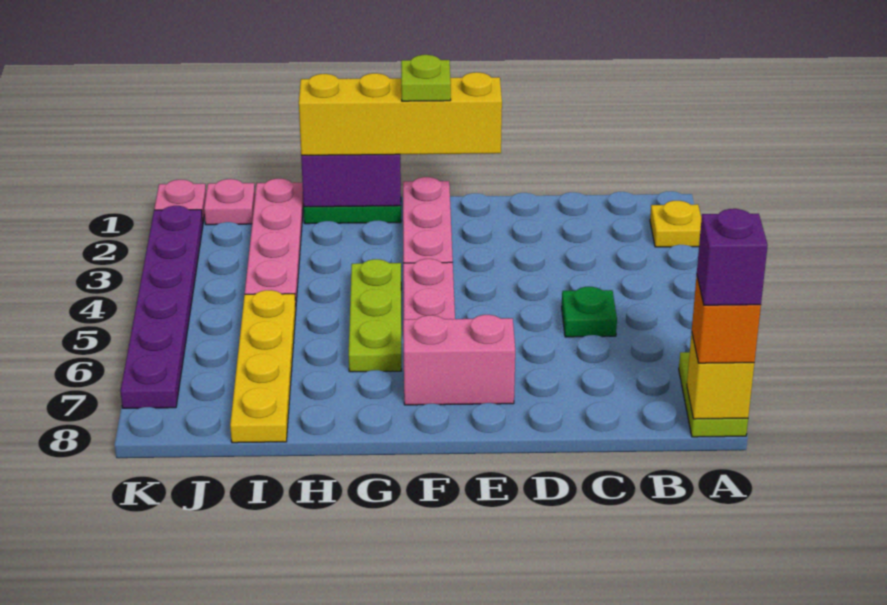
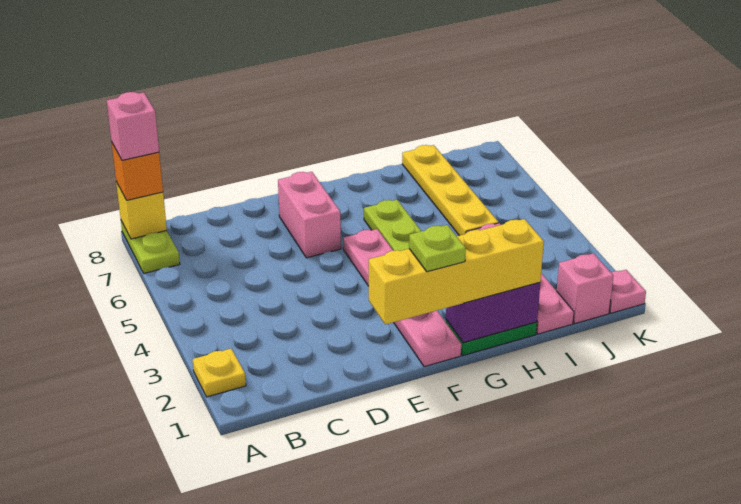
purple 1x1 brick [697,209,768,305] -> pink 1x1 brick [107,92,159,160]
green 1x1 plate [562,287,617,337] -> none
pink 1x2 brick [403,315,515,405] -> pink 1x2 brick turned to [278,172,341,258]
pink 1x1 plate [204,179,255,225] -> pink 1x1 brick [556,253,613,324]
purple 1x6 plate [120,206,203,408] -> none

